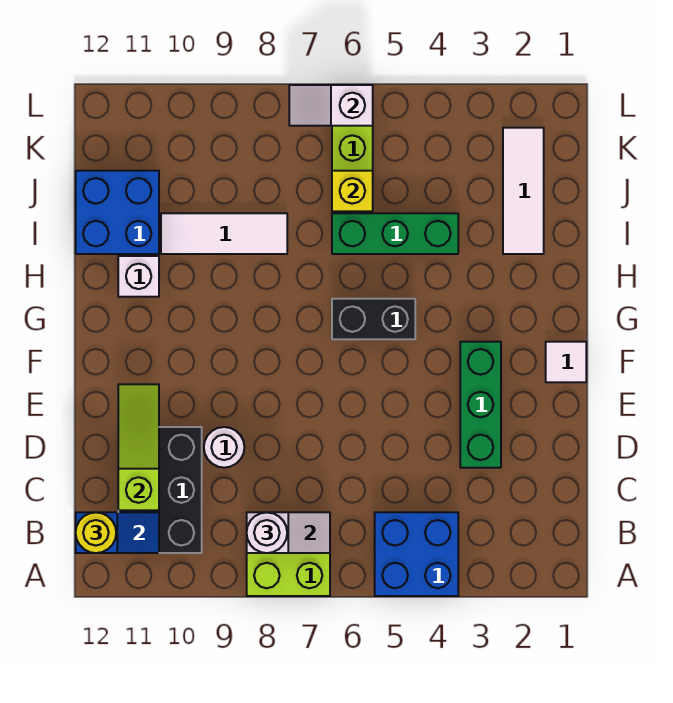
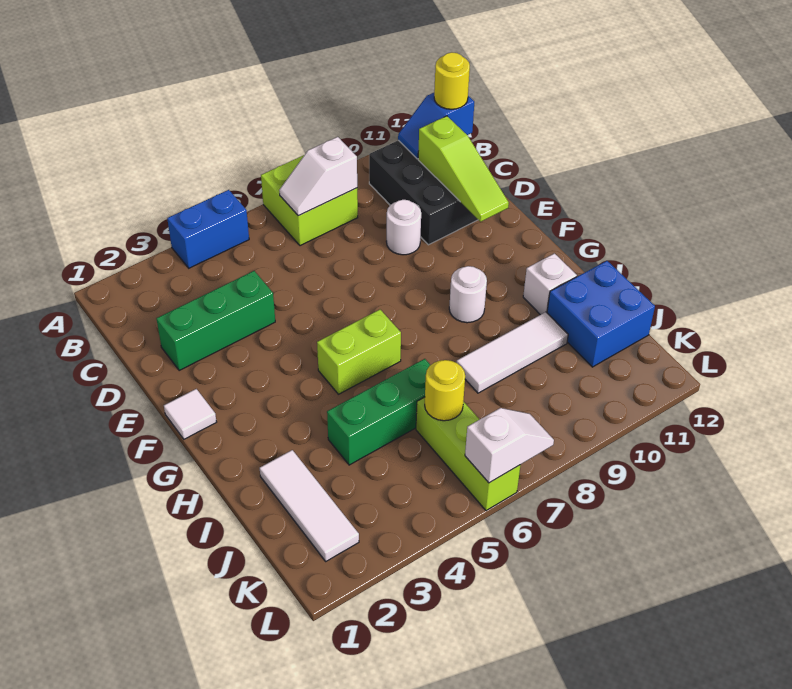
blue 2x2 brick [375,512,458,596] -> blue 1x2 brick [167,190,249,268]
white 1x1 round brick [247,512,287,553] -> white 1x1 round brick moved to [449,266,487,323]
green 1x3 brick [460,342,501,468] -> green 1x3 brick turned to [156,271,275,371]
black 1x2 brick [332,299,415,339] -> lime 1x2 brick [317,310,401,394]
yellow 1x1 brick [332,171,373,211] -> yellow 1x1 round brick [425,360,465,421]

